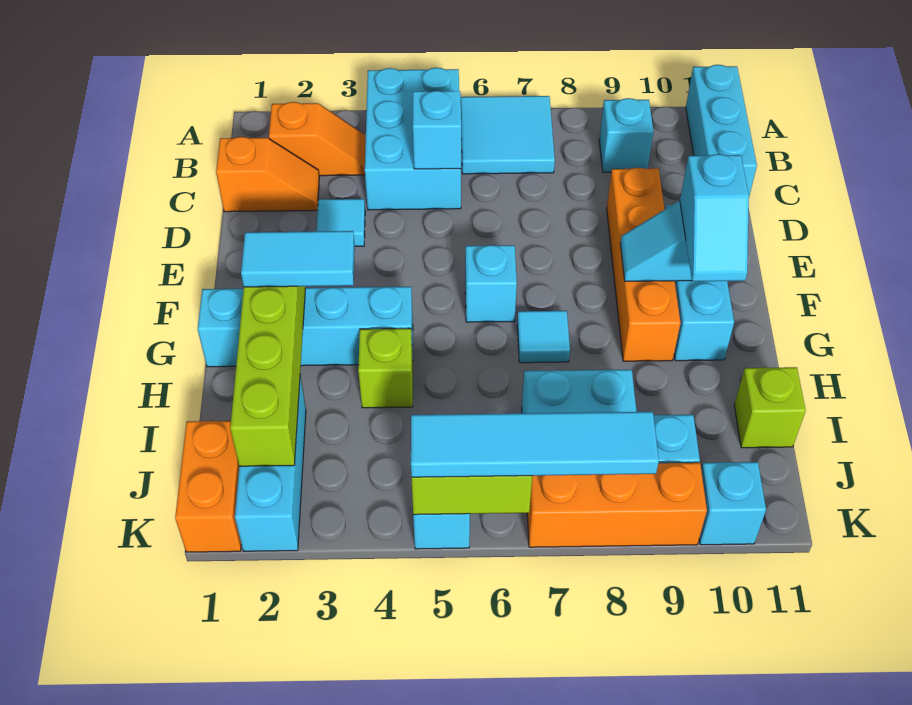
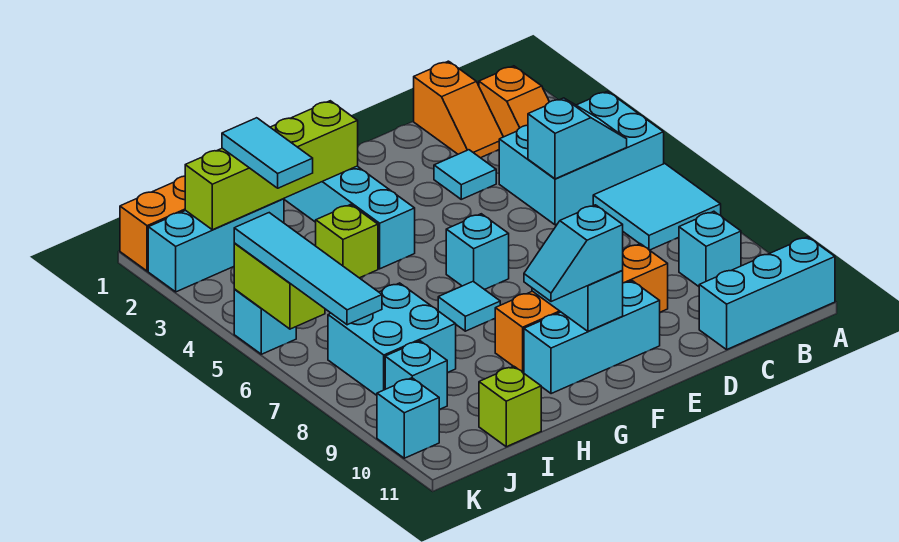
cyan 1x2 tile [241,231,355,287] -> cyan 1x2 tile moved to [222,118,313,188]
orange 1x3 brick [527,463,707,547] -> none

